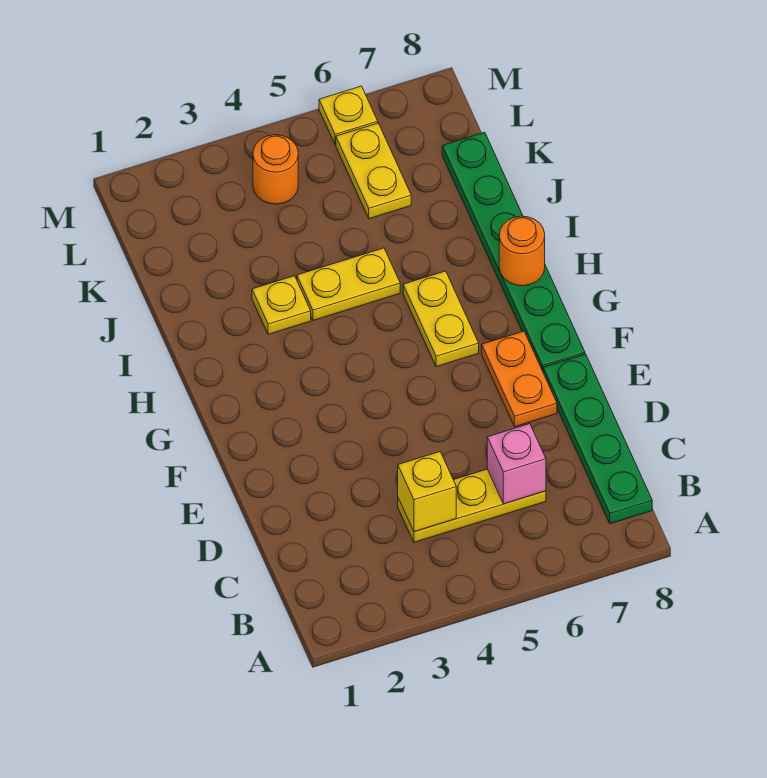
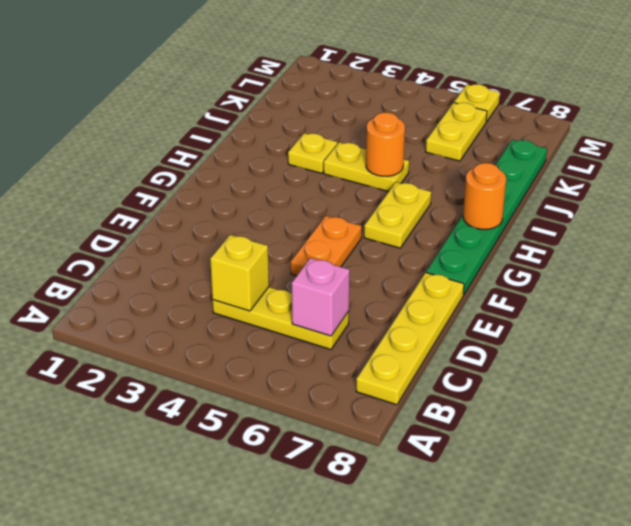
green 1x4 plate [543,354,652,524] -> yellow 1x4 plate [356,273,464,405]
orange 1x2 plate [482,331,557,427] -> orange 1x2 plate moved to [291,216,362,276]
orange 1x1 round brick [253,135,298,204] -> orange 1x1 round brick moved to [366,112,405,176]

